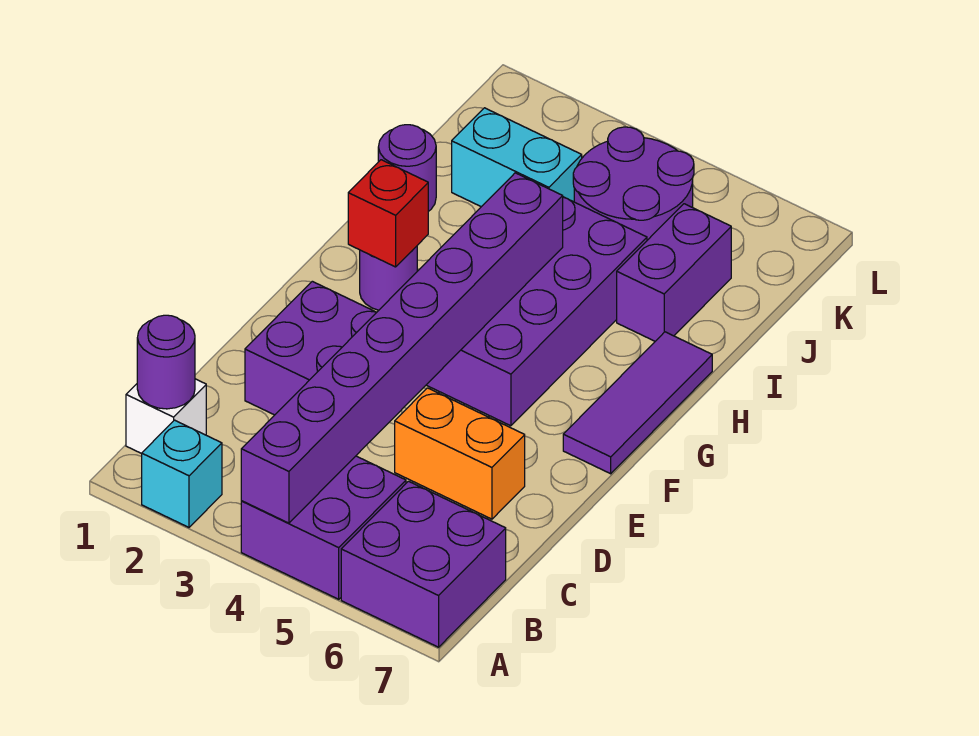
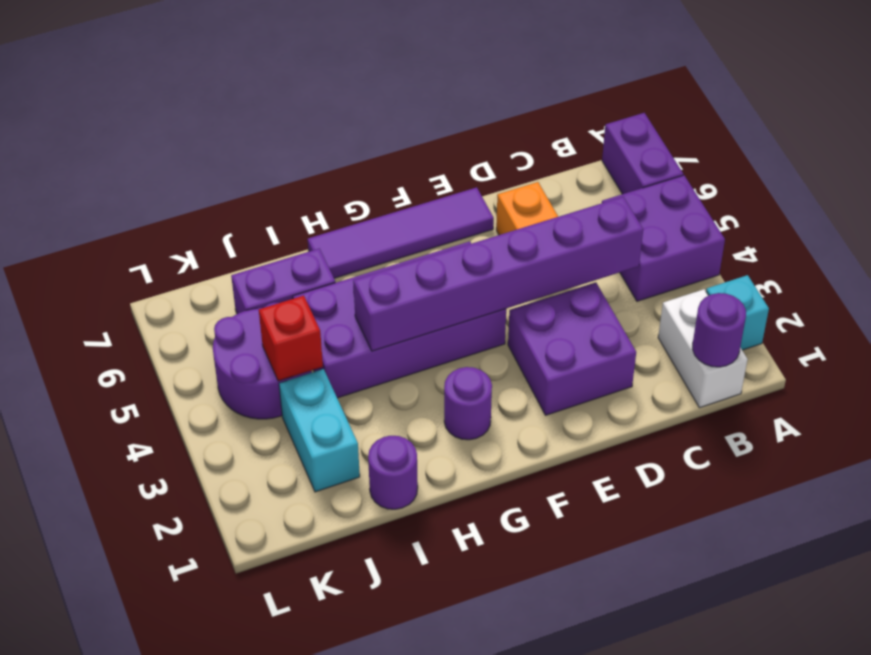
purple 1x8 brick [241,173,563,523] -> purple 1x6 brick [353,197,643,351]
purple 2x2 brick [341,481,506,647] -> purple 1x2 brick [602,113,683,194]
white 1x1 brick [126,379,206,454] -> white 1x2 brick [658,289,748,408]
purple 1x3 tile [563,332,712,474] -> purple 1x4 tile [308,187,494,278]
red 1x1 brick [348,160,428,267] -> red 1x1 brick moved to [259,296,323,381]

